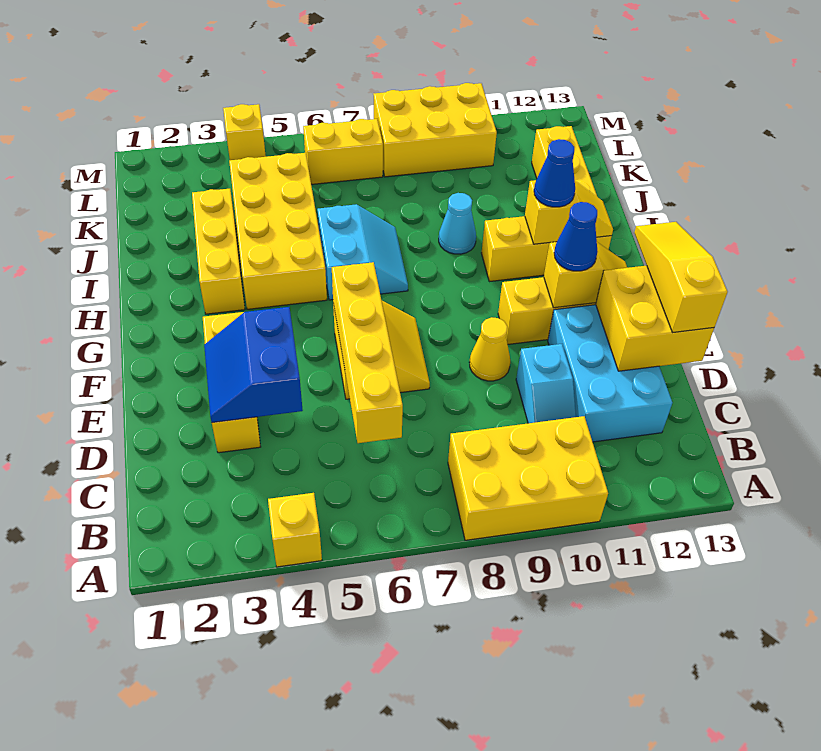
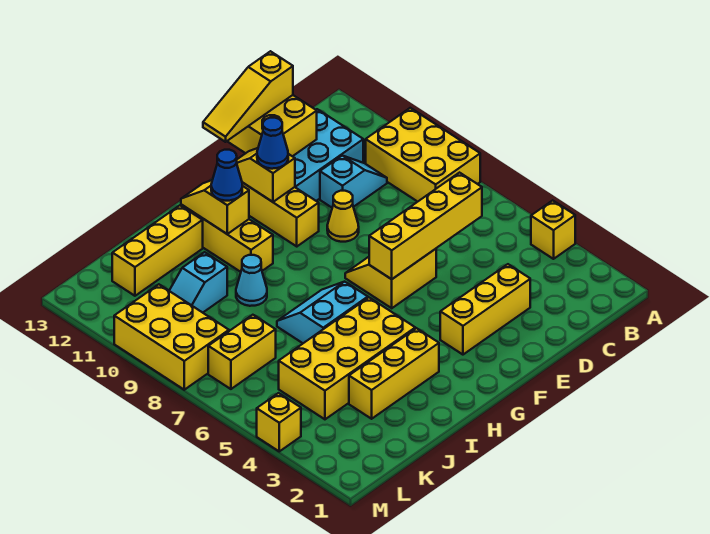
blue 2x2 slope [204,307,303,423] -> none
none -> cyan 1x2 slope [169,252,227,313]
yellow 1x2 brick [303,119,383,184] -> yellow 1x2 brick turned to [208,315,276,389]

